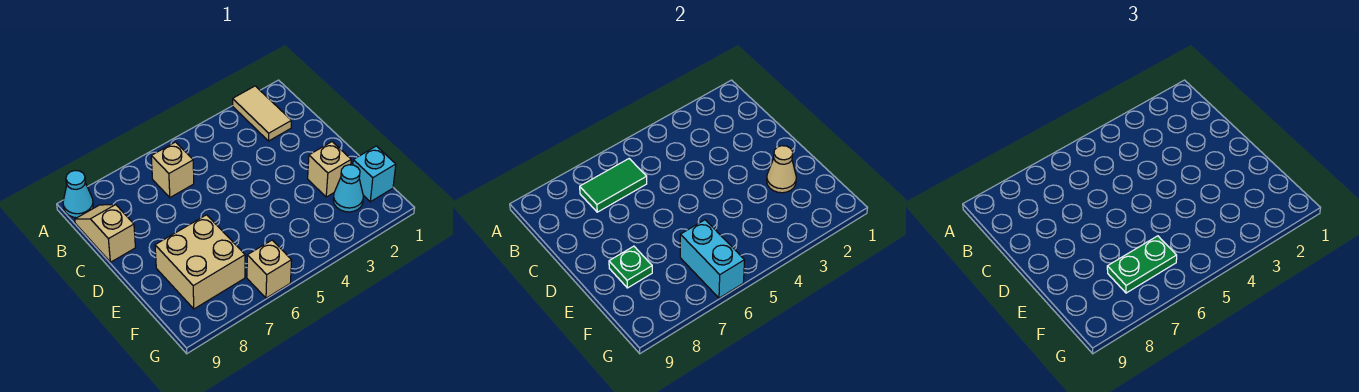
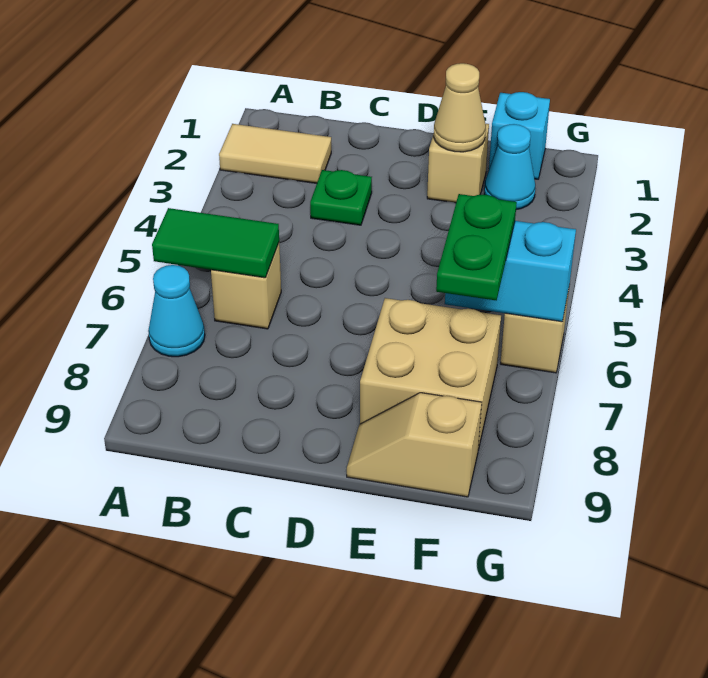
cyan 1x1 cone [63,171,93,218] -> cyan 1x1 cone moved to [148,265,205,357]
green 1x2 tile [580,159,647,212] -> green 1x2 tile turned to [152,208,279,278]
tan 1x2 slope [75,205,136,262] -> tan 1x2 slope moved to [347,393,482,497]
green 1x1 plate [609,246,652,288] -> green 1x1 plate moved to [310,170,372,225]

